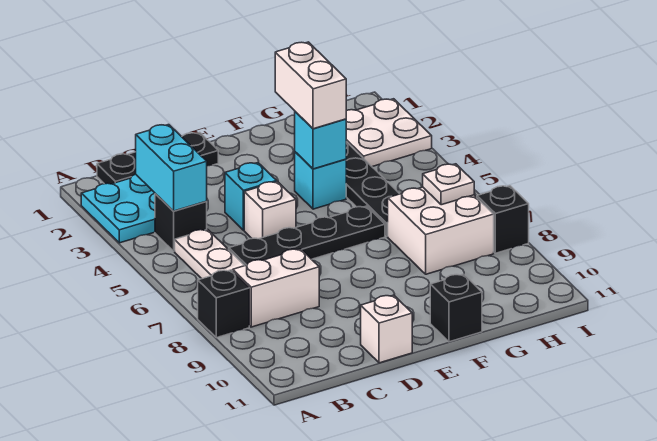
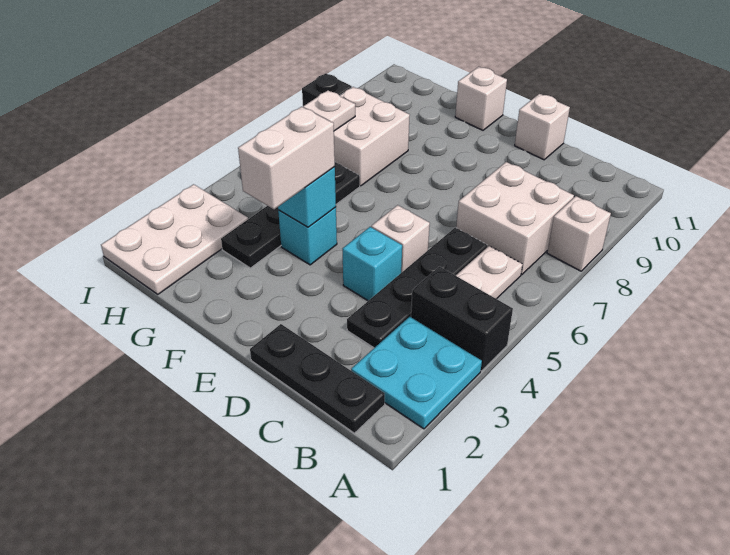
black 1x1 brick [198,270,249,338] -> white 1x1 brick [547,196,611,271]
cyan 1x2 brick [136,125,207,211] -> none
black 1x1 brick [155,194,207,251] -> black 1x2 brick [411,267,513,371]
white 1x2 brick [233,249,319,327] -> white 2x2 brick [456,162,574,274]
black 1x4 plate [229,206,385,266] -> black 1x4 plate turned to [347,227,487,348]
black 1x1 brick [430,274,482,342] -> white 1x1 brick [455,67,507,130]
white 2x2 plate [346,99,432,167] -> white 2x3 plate [101,184,248,294]

